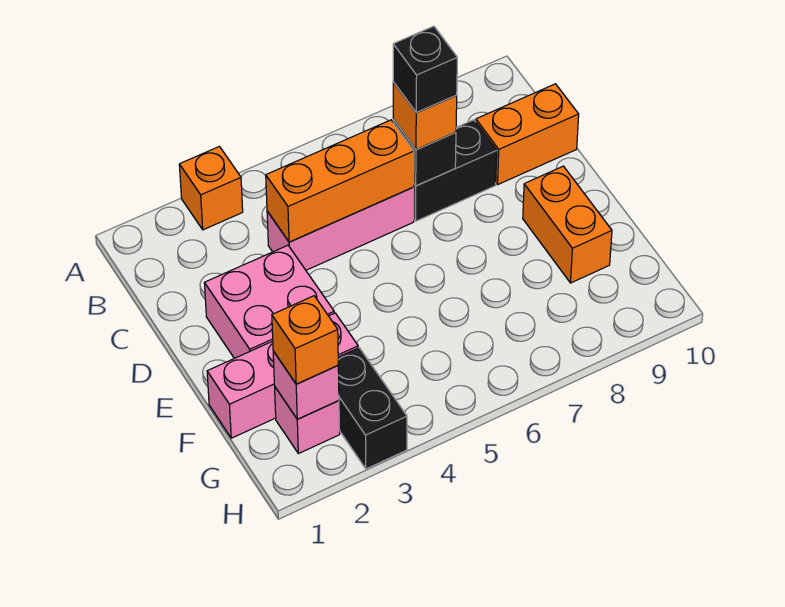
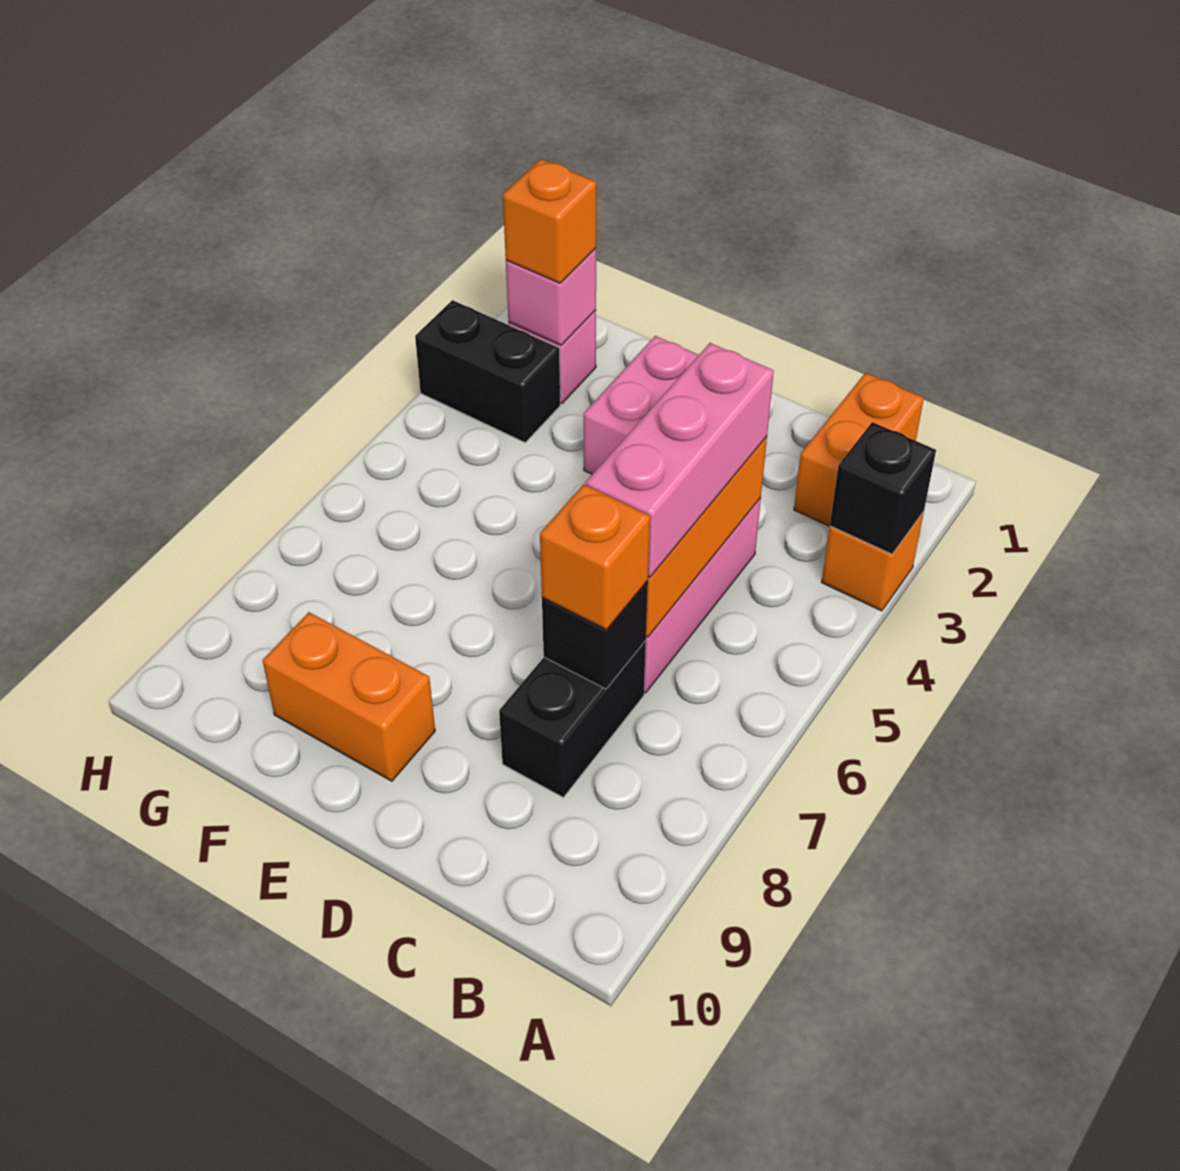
black 1x1 brick [393,26,457,113] -> black 1x1 brick moved to [830,422,936,554]
orange 1x2 brick [476,84,579,184] -> orange 1x2 brick moved to [794,373,924,526]
pink 1x3 brick [207,313,358,438] -> pink 1x3 brick moved to [586,343,774,577]

